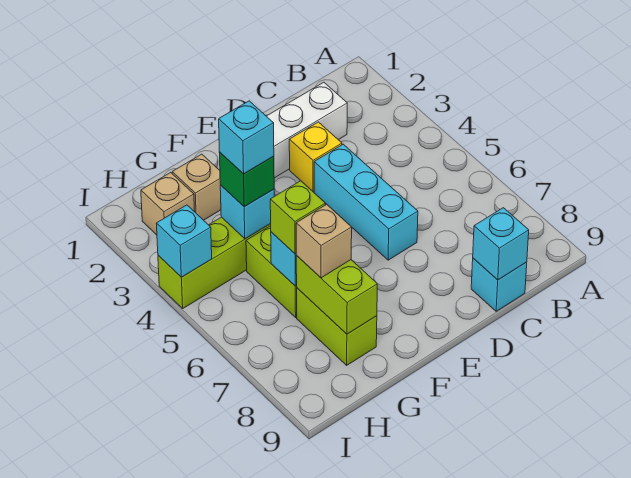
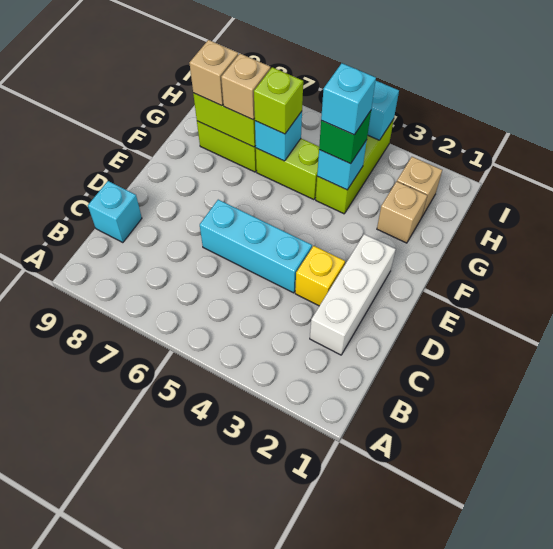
cyan 1x1 brick [473,208,529,280] -> none
none -> tan 1x1 brick [190,40,238,106]

